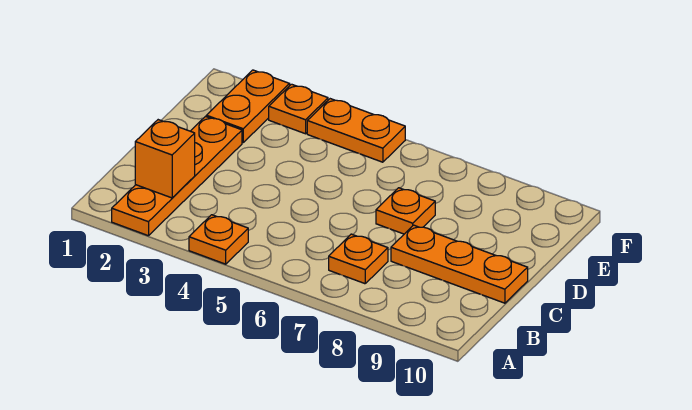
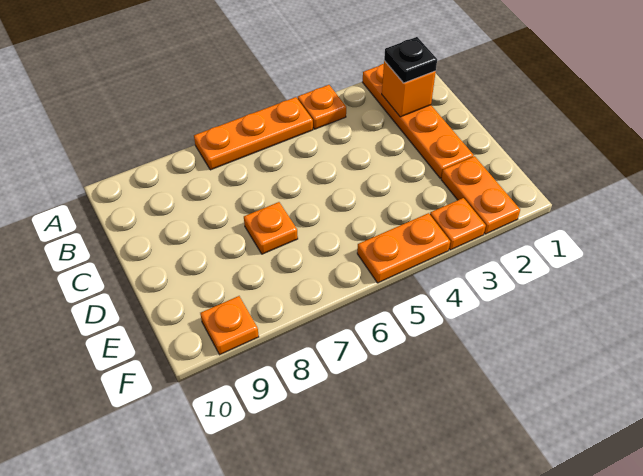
none -> black 1x1 plate [384,37,437,83]
orange 1x1 plate [329,234,388,284] -> orange 1x1 plate moved to [200,296,259,355]
orange 1x3 plate [391,225,528,303] -> orange 1x3 plate moved to [194,97,313,170]

